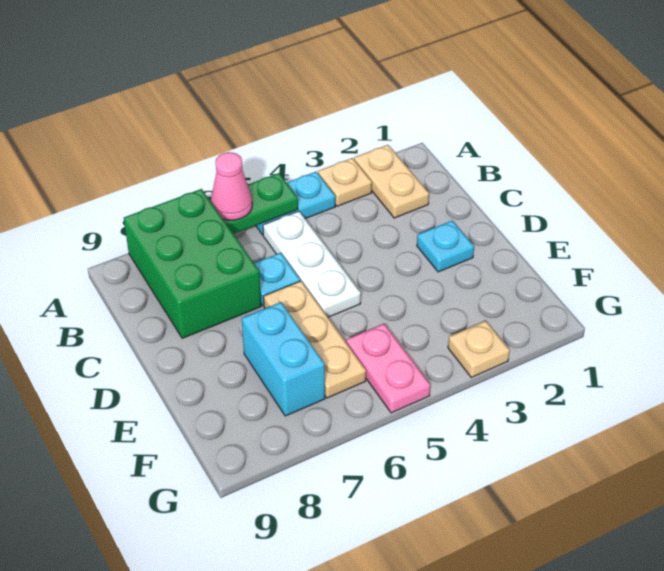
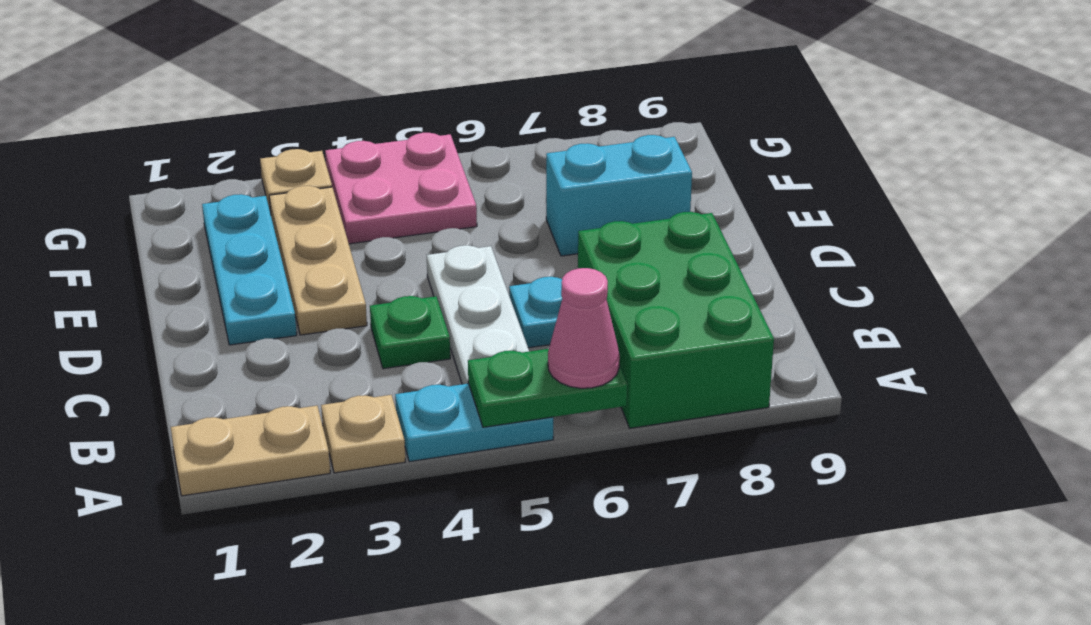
tan 1x2 plate [354,145,429,218] -> tan 1x2 plate turned to [171,406,330,496]
none -> green 1x1 plate [370,296,450,369]
cyan 1x1 plate [417,221,474,272] -> cyan 1x3 plate [202,194,297,345]
tan 1x3 plate [264,281,366,398] -> tan 1x3 plate moved to [269,186,367,335]
cyan 1x2 brick [242,302,325,416] -> cyan 1x2 brick turned to [546,135,692,256]
pink 1x2 plate [346,324,430,413] -> pink 2x2 plate [325,133,477,244]

